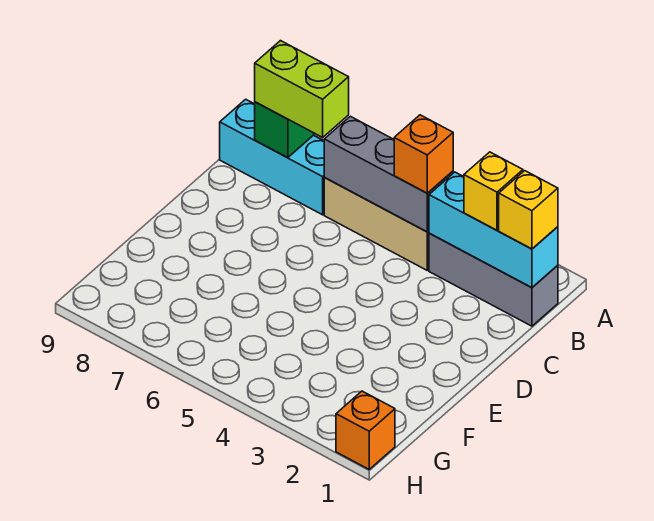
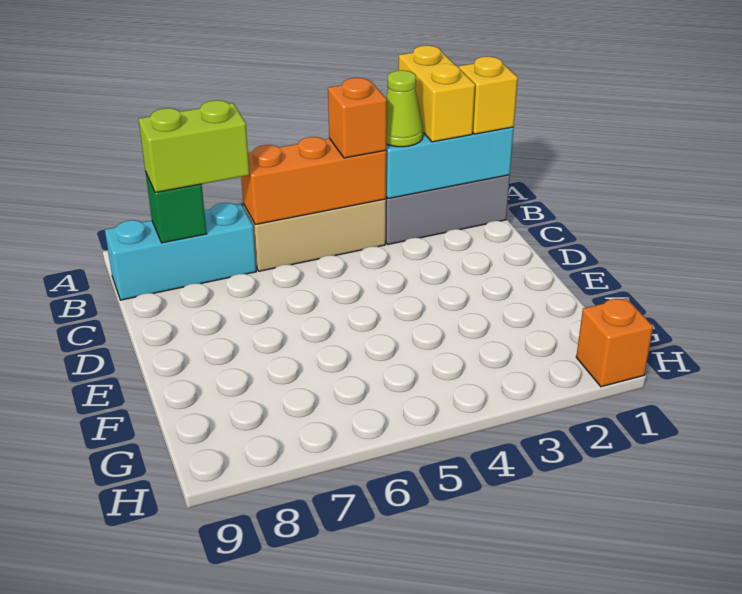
yellow 1x1 brick [464,152,523,230] -> yellow 1x2 brick [399,46,475,142]
none -> lime 1x1 cone [386,70,423,147]
grey 1x3 brick [324,116,453,232] -> orange 1x3 brick [241,137,386,225]

